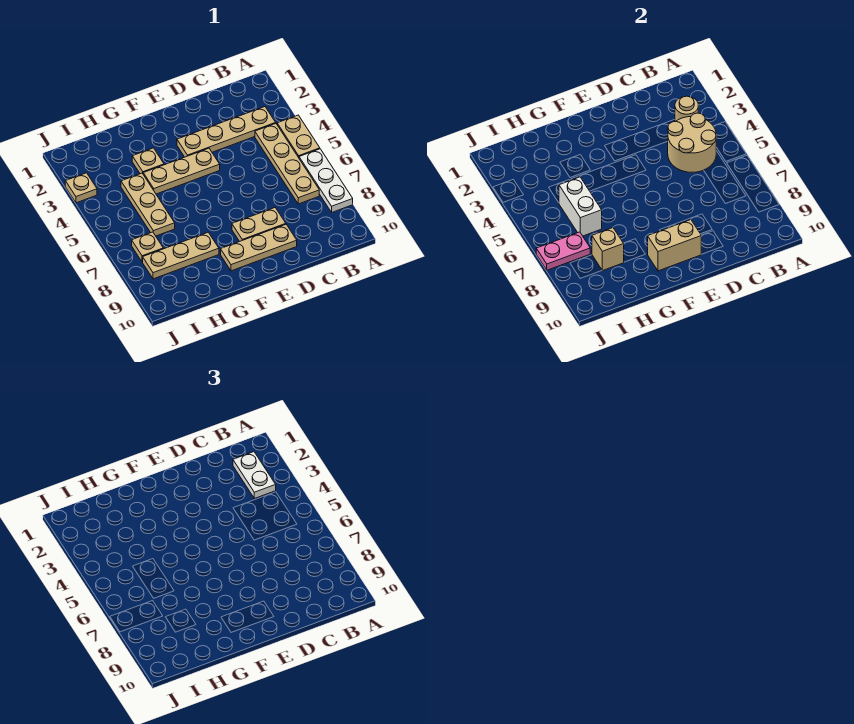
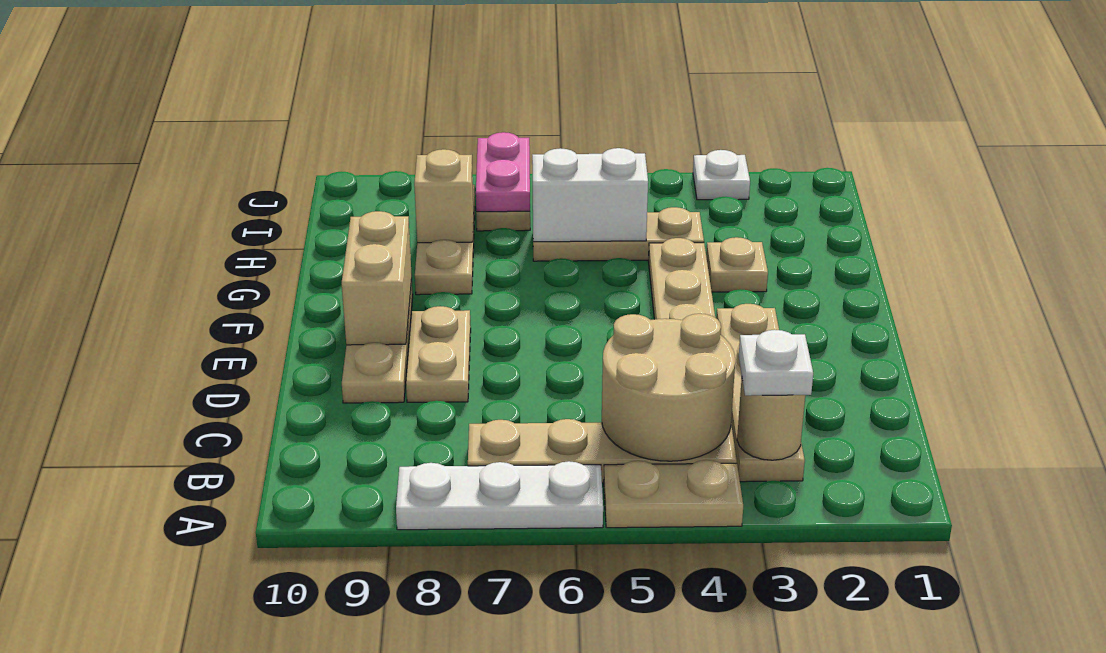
white 1x2 plate [233,452,276,498] -> white 1x1 plate [739,330,813,396]
tan 1x1 plate [65,173,97,203] -> white 1x1 plate [693,150,750,200]

